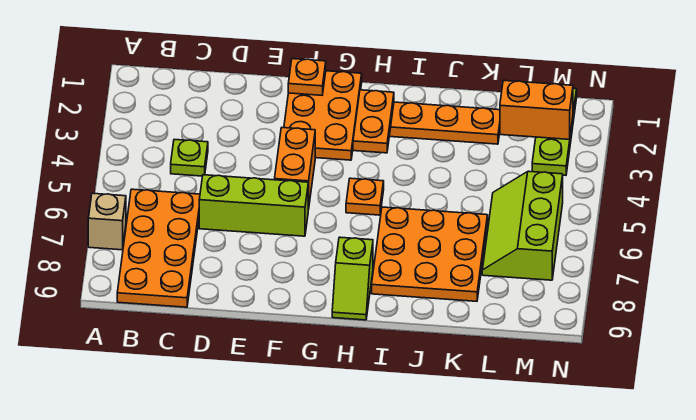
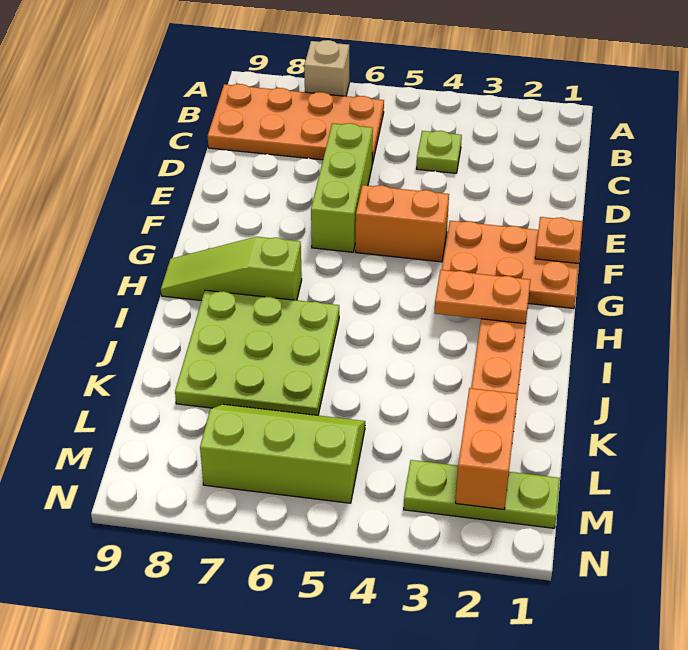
orange 1x1 plate [346,178,384,215] -> none
lime 1x2 slope [332,237,373,320] -> lime 1x3 slope [161,237,302,301]
orange 3x3 plate [372,207,488,301] -> lime 3x3 plate [175,290,339,415]

